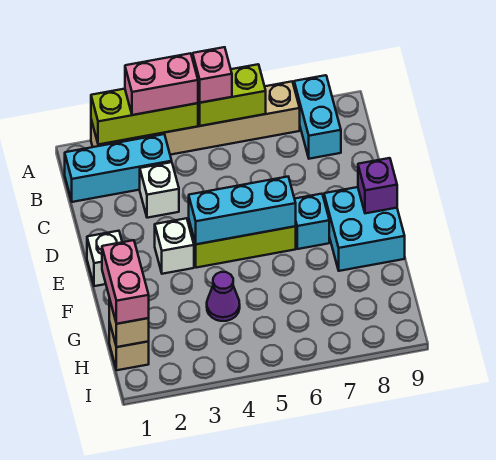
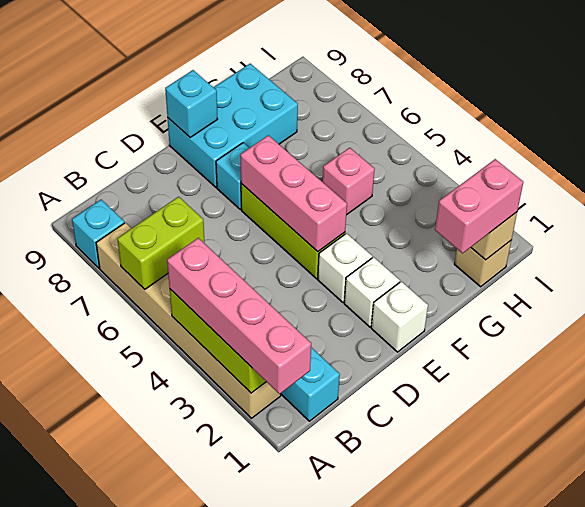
pink 1x2 brick [125,53,198,115] -> pink 1x4 brick [167,238,311,394]
lime 1x2 brick [198,64,266,126] -> lime 1x2 brick turned to [118,197,205,289]
pink 1x1 brick [193,47,232,103] -> pink 1x1 brick moved to [323,148,375,215]
cyan 1x2 brick [294,75,341,159] -> cyan 1x1 brick [72,200,124,268]
white 1x1 brick [140,162,179,218] -> white 1x1 brick moved to [344,257,400,327]
cyan 1x3 brick [189,177,296,244] -> pink 1x3 brick [240,135,347,252]
cyan 2x2 brick [324,187,405,271] -> cyan 2x3 brick [168,64,298,187]
purple 1x1 brick [358,158,397,213] -> cyan 1x1 brick [165,70,217,137]
purple 1x1 cone [207,272,240,321] -> none

